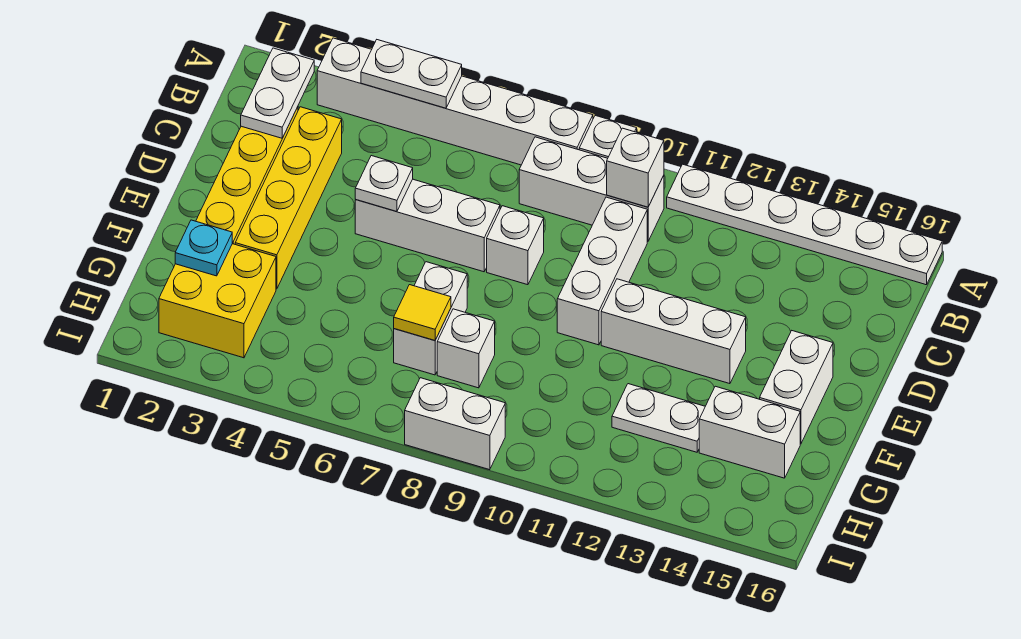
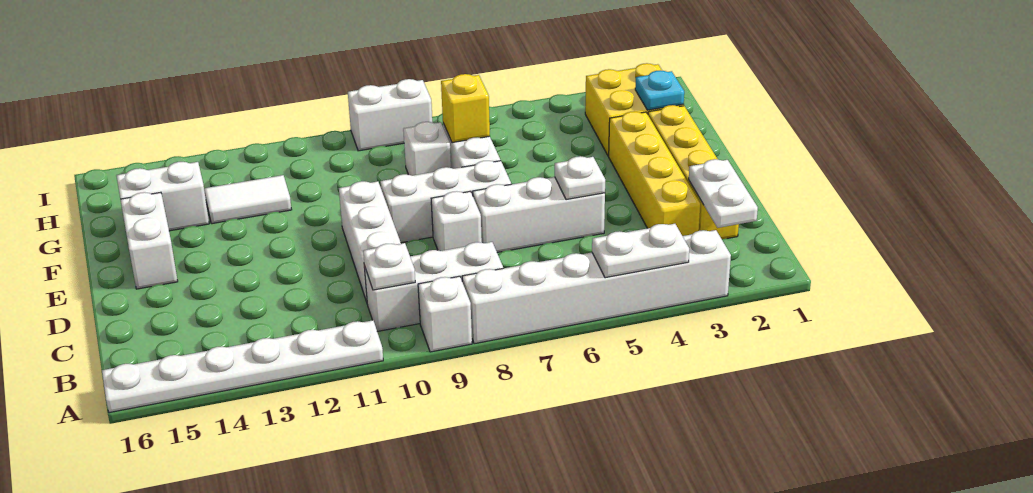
white 1x1 brick [607,128,664,207] -> white 1x1 plate [363,243,415,290]
white 1x3 brick [601,279,746,384] -> white 1x3 brick moved to [380,161,511,243]
yellow 1x1 tile [394,285,451,341] -> yellow 1x1 brick [441,74,490,143]
white 1x2 plate [612,384,705,452] -> white 1x2 tile [204,175,292,224]

